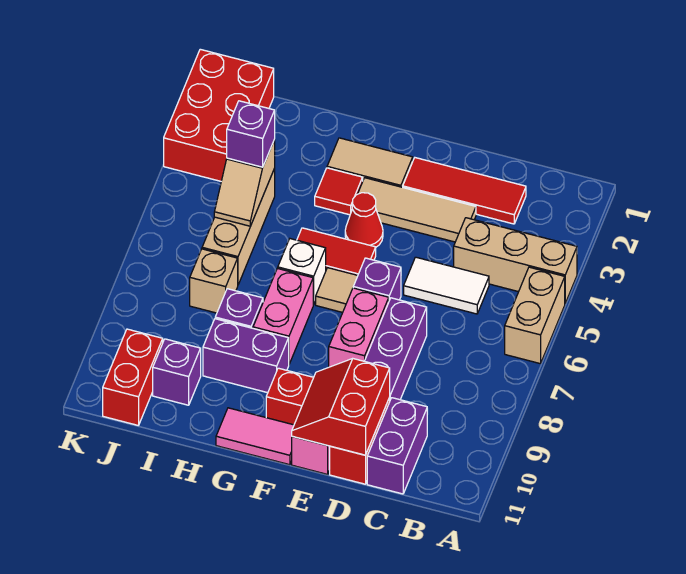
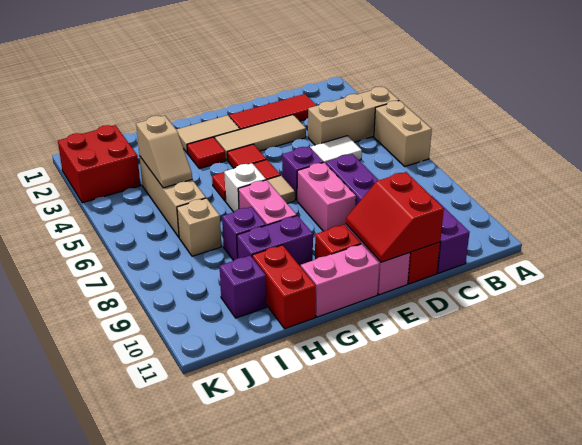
red 1x1 cone [345,193,383,247] -> red 1x1 tile [227,144,266,168]
pink 1x2 tile [216,408,294,465] -> pink 1x2 brick [301,244,379,317]
purple 1x1 brick [227,101,275,167] -> none
red 2x3 brick [164,49,274,181] -> red 2x2 brick [58,125,141,203]
red 1x2 brick [103,329,163,426] -> red 1x2 brick moved to [252,245,316,329]

